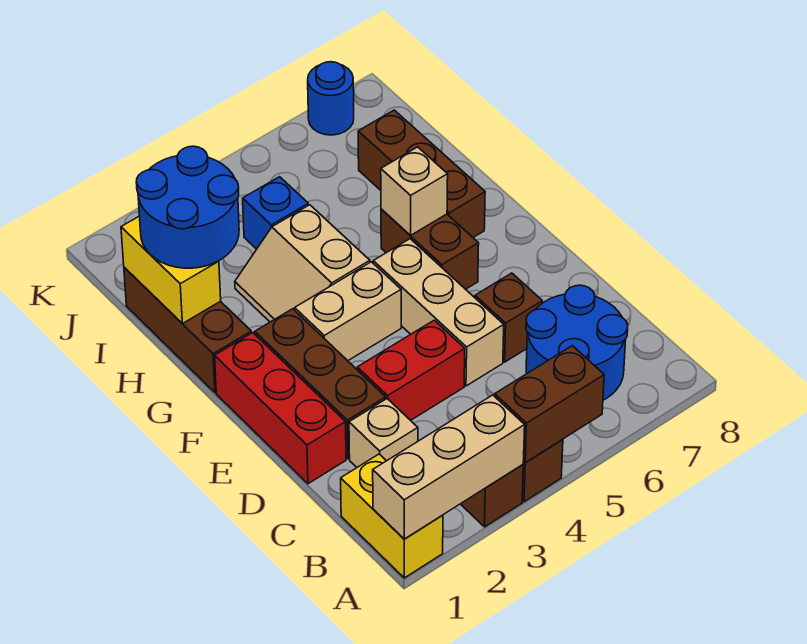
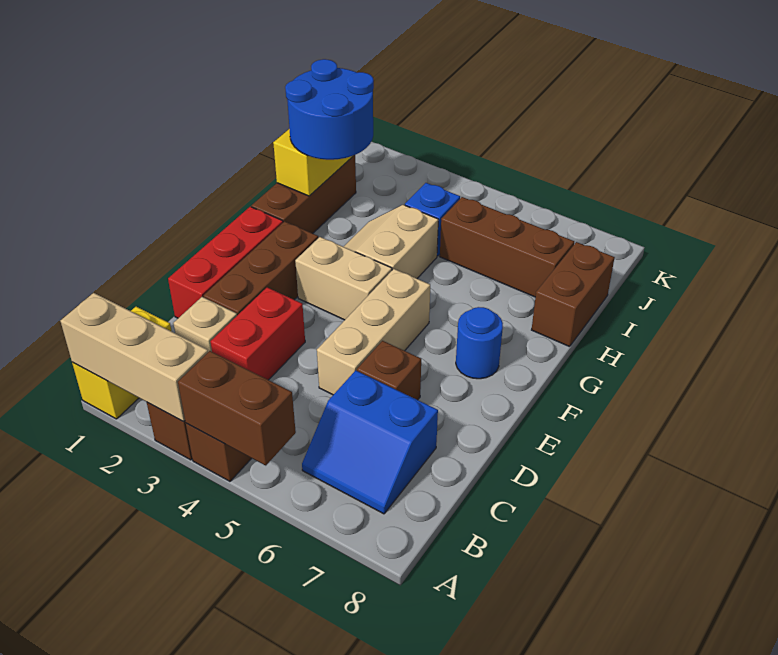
blue 2x2 round brick [526,285,628,400] -> blue 2x2 slope [302,370,438,514]
red 1x2 brick [357,320,465,420] -> red 1x2 brick turned to [210,287,305,380]
brown 1x2 brick [381,209,479,289] -> brown 1x2 brick moved to [532,242,615,347]
tan 1x1 brick [381,147,448,235] -> none
brown 1x3 brick [358,110,485,237] -> brown 1x3 brick turned to [440,197,574,297]
blue 1x1 round brick [308,62,354,135] -> blue 1x1 round brick moved to [456,307,503,379]

